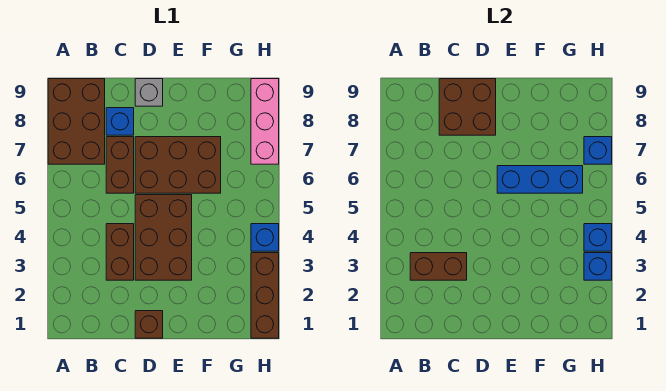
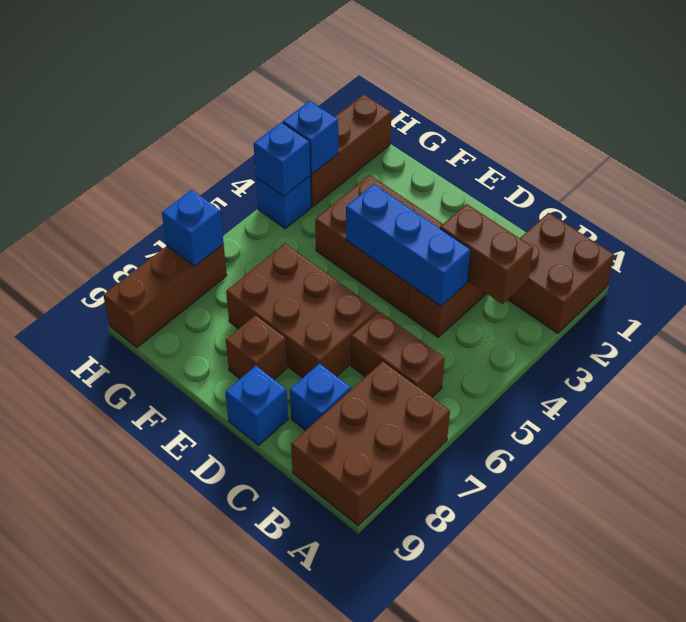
brown 1x2 brick [106,137,134,193] -> brown 1x2 brick turned to [351,311,445,397]
brown 2x2 brick [439,79,496,135] -> brown 2x2 brick moved to [508,213,614,333]
brown 1x1 brick [135,311,163,338] -> brown 1x1 brick moved to [226,315,287,379]
brown 2x3 brick [135,195,192,280] -> brown 2x3 brick turned to [315,175,443,315]
grey 1x1 brick [135,79,163,106] -> blue 1x1 brick [225,366,288,445]
blue 1x3 brick [497,166,583,193] -> blue 1x3 brick moved to [346,184,471,306]
pink 1x3 brick [251,79,279,164] -> brown 1x3 brick [103,244,227,347]

